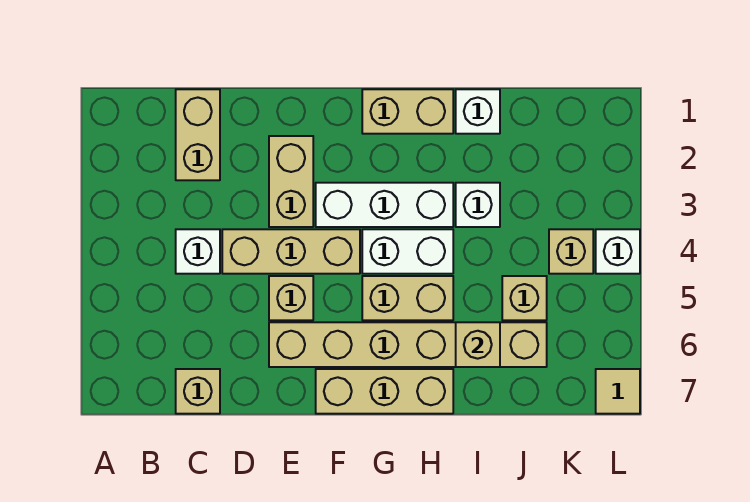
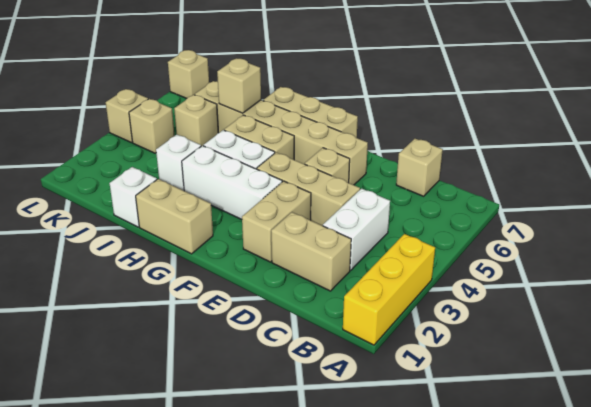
none -> yellow 1x3 brick [343,234,435,345]
tan 1x2 brick [176,89,220,180] -> tan 1x2 brick turned to [271,212,351,291]
white 1x1 brick [176,229,220,274] -> white 1x2 brick [323,189,390,270]
white 1x1 brick [596,229,640,274] -> tan 1x1 brick [106,89,148,143]
tan 1x1 tile [596,369,640,414] -> tan 1x1 brick [168,50,209,98]

